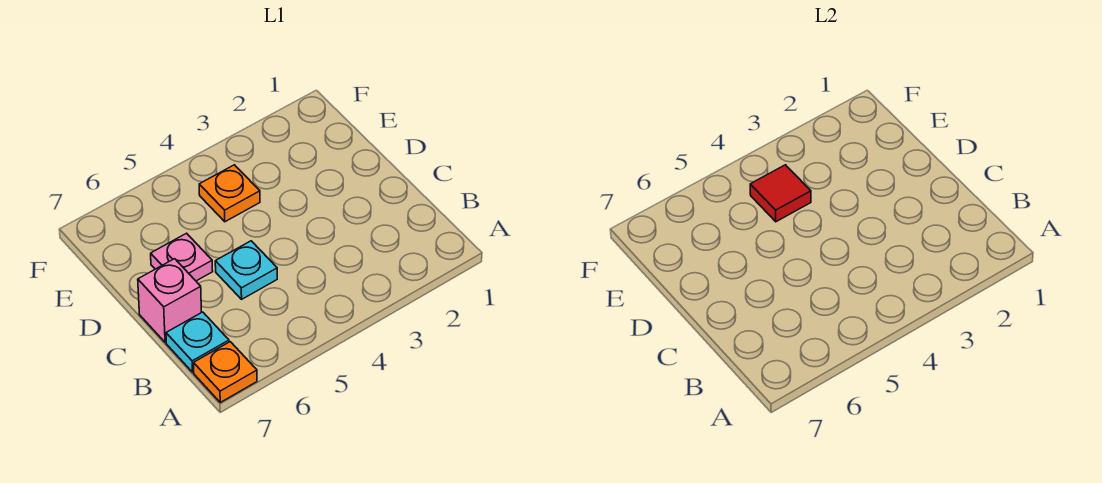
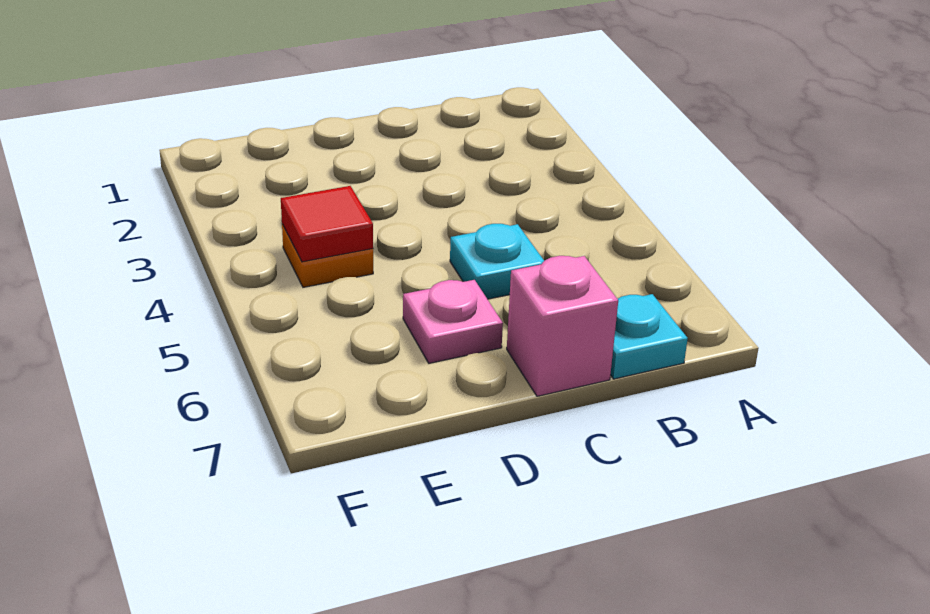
orange 1x1 plate [194,342,257,402] -> none

